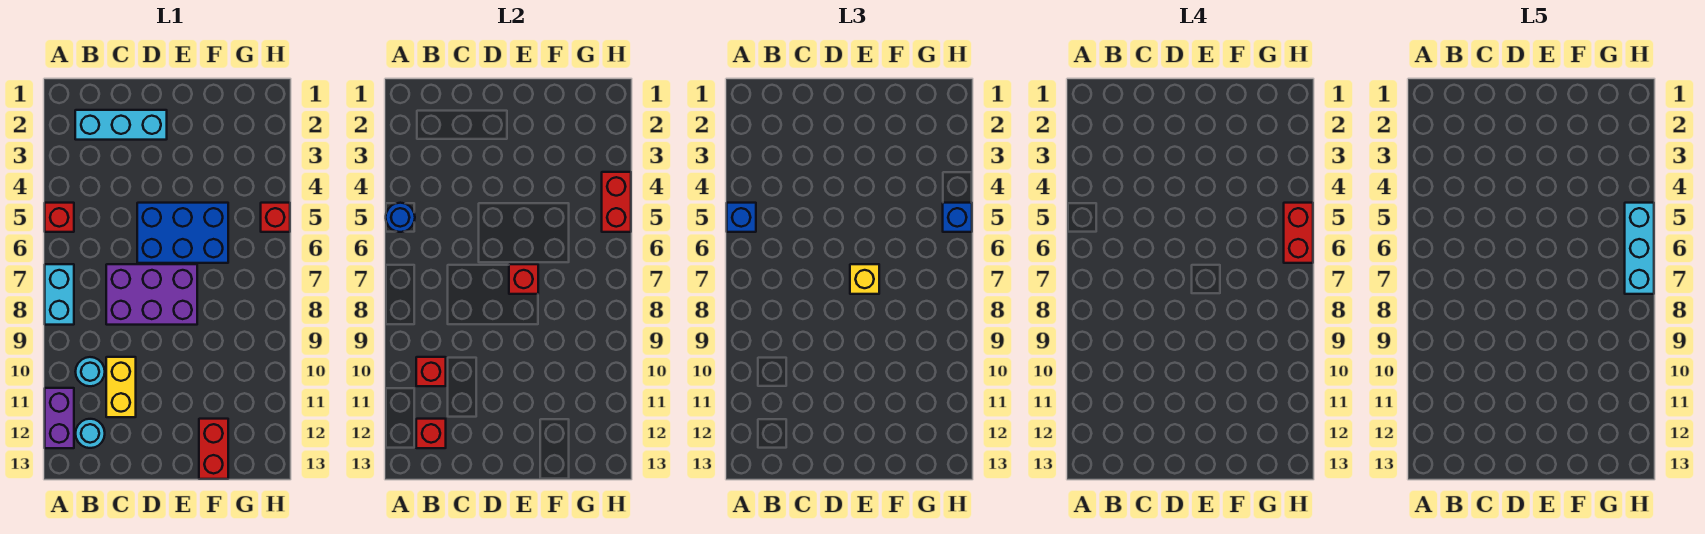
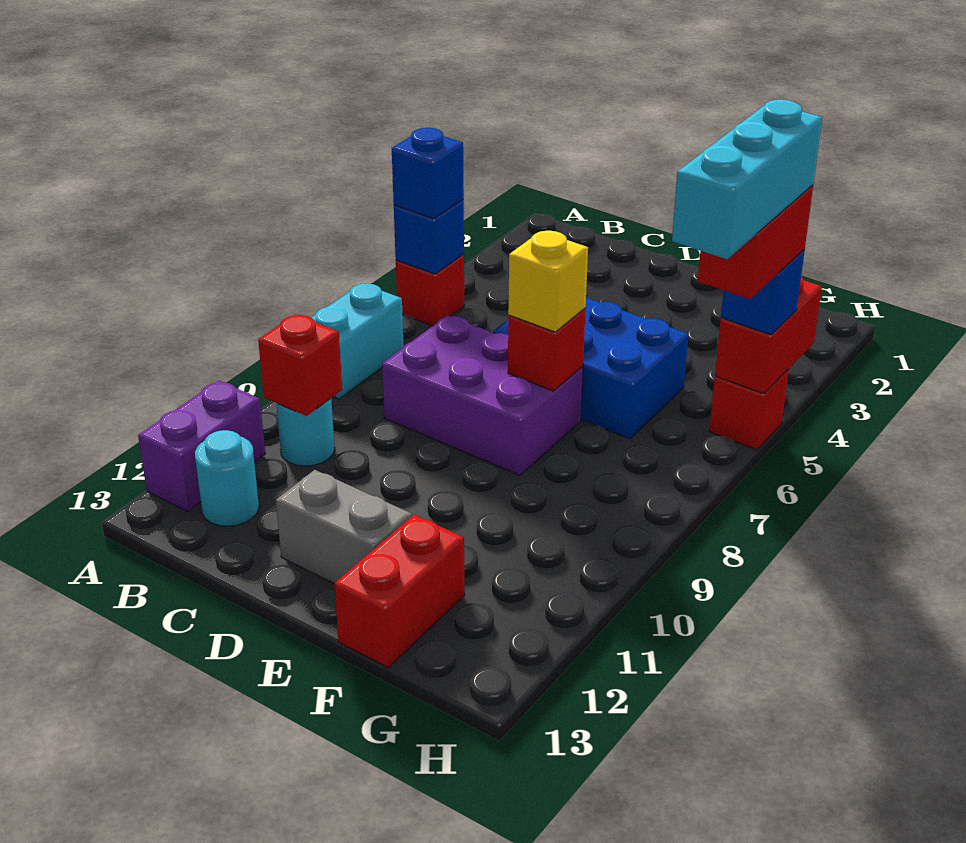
blue 1x1 round brick [386,203,415,232] -> blue 1x1 brick [394,200,464,274]
cyan 1x3 brick [75,110,167,140] -> none
red 1x1 brick [416,419,446,448] -> none
yellow 1x2 brick [106,357,136,417] -> none
none -> grey 1x2 brick [276,470,412,583]

